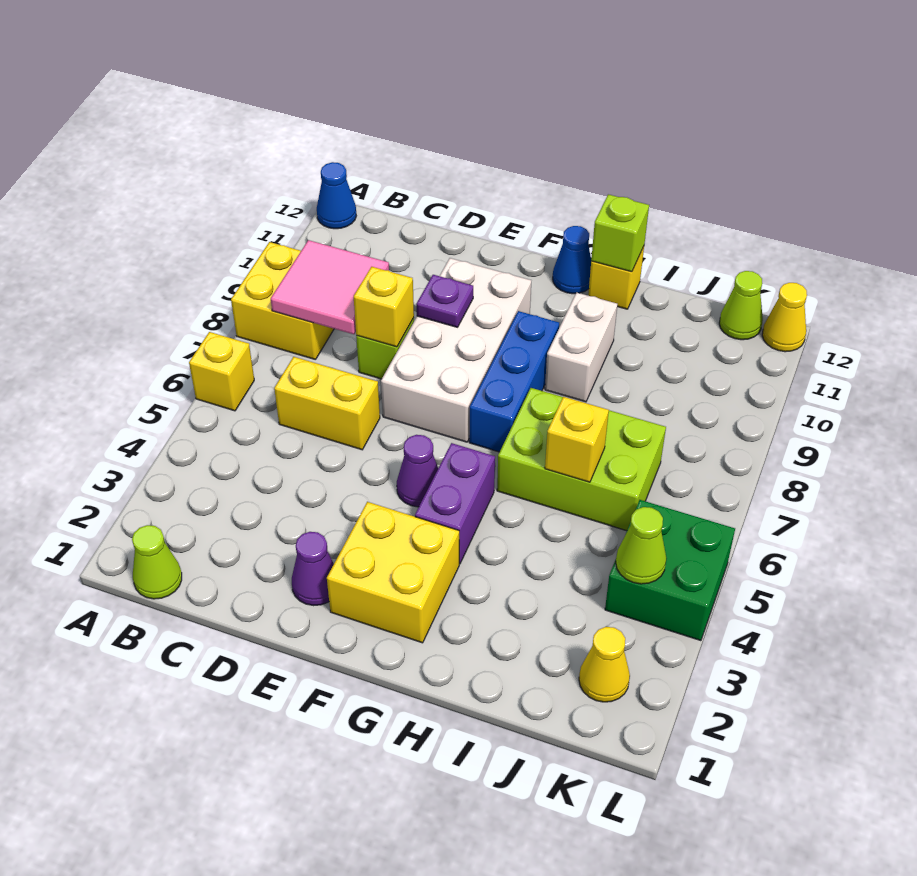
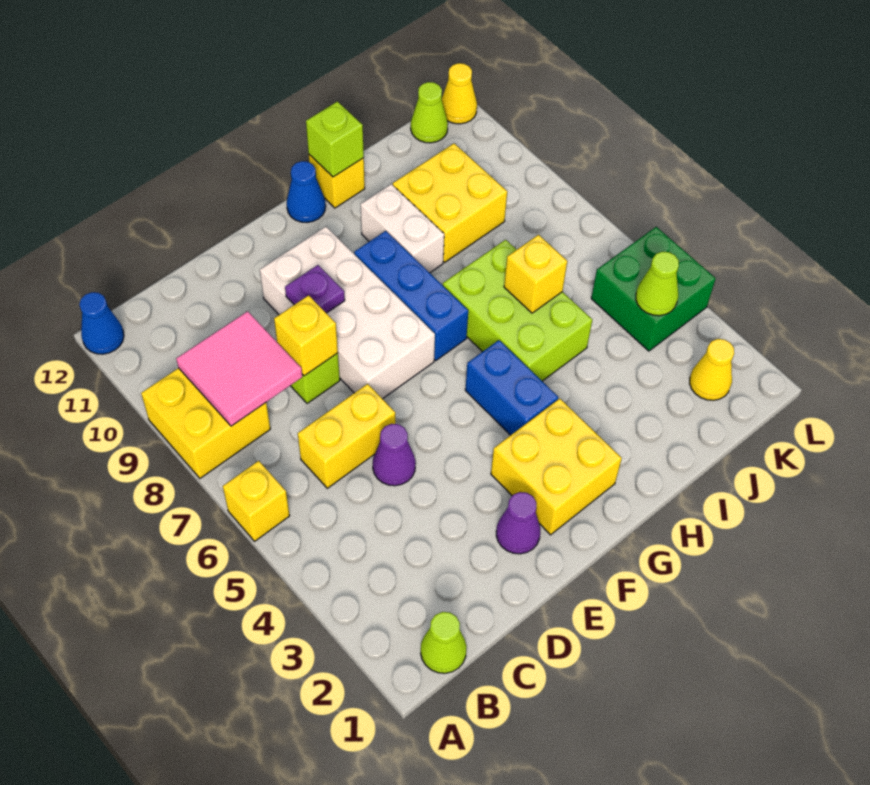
purple 1x1 cone [397,435,438,507] -> purple 1x1 cone moved to [373,424,416,486]
purple 1x2 brick [415,443,495,564] -> blue 1x2 brick [465,340,558,435]
lime 2x3 brick [497,388,666,531] -> lime 2x3 brick turned to [443,240,592,381]
none -> yellow 2x2 brick [393,144,507,262]

